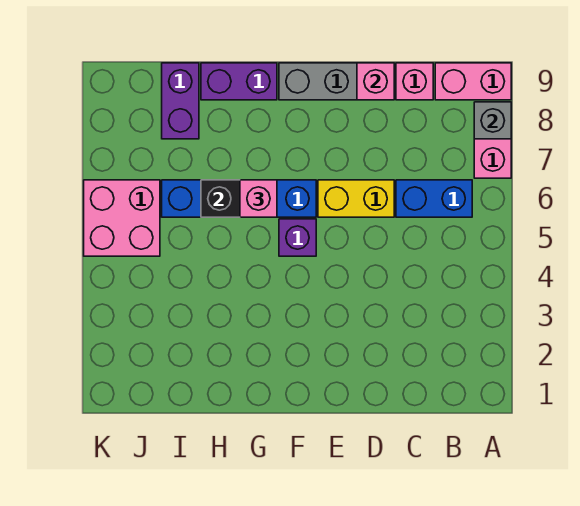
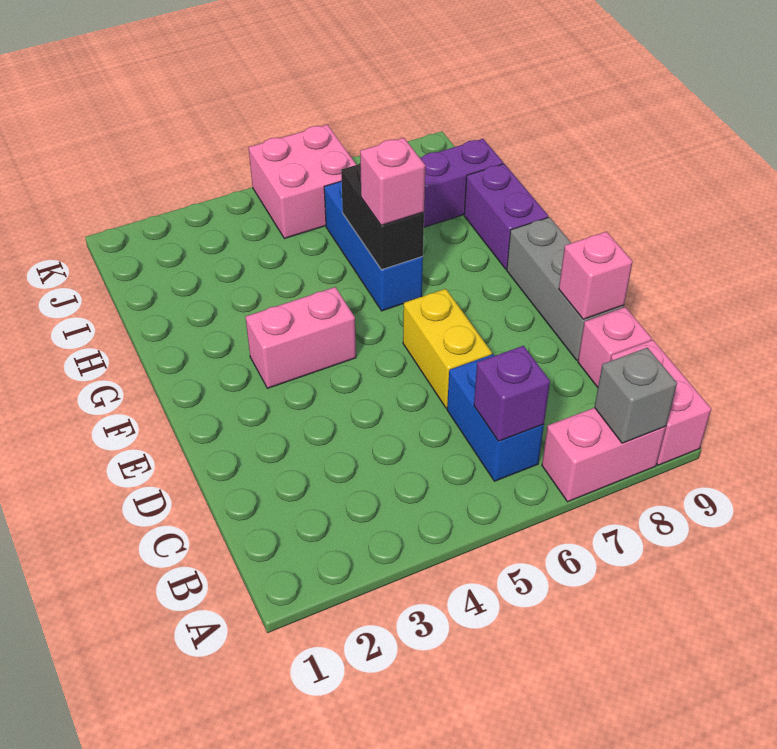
none -> pink 1x2 brick [246,287,356,388]
purple 1x1 brick [279,219,316,256] -> purple 1x1 brick moved to [474,346,550,441]
blue 1x4 brick [162,180,316,217] -> blue 1x3 brick [324,181,423,311]

